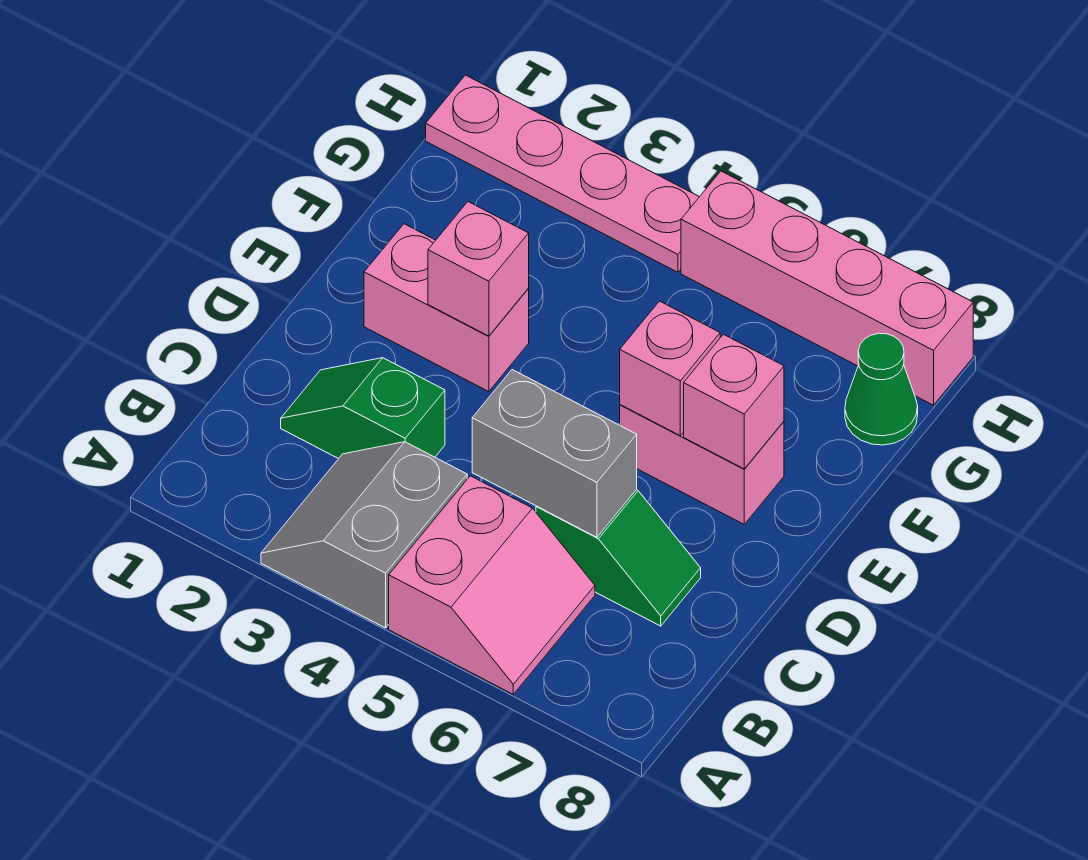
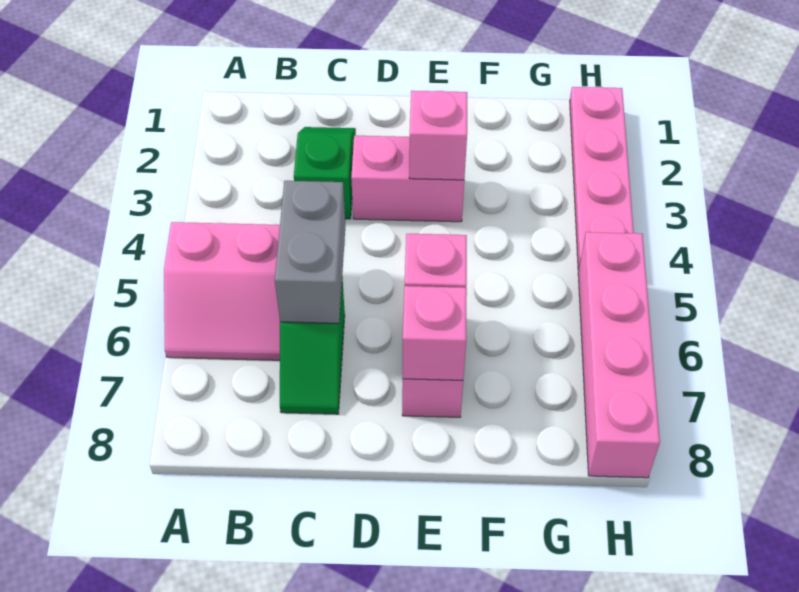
grey 2x2 slope [261,442,467,628] -> none
pink 1x2 brick [364,224,529,392] -> pink 1x2 brick turned to [351,136,464,222]
green 1x1 cone [845,333,918,445] -> none

